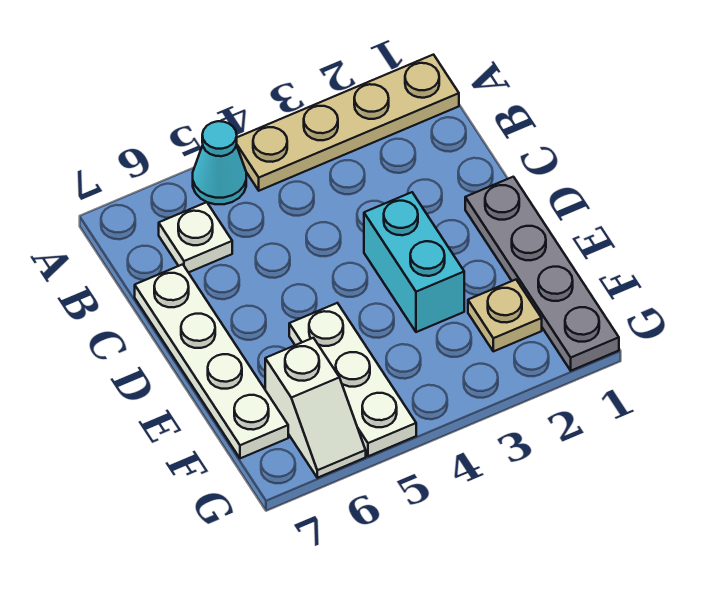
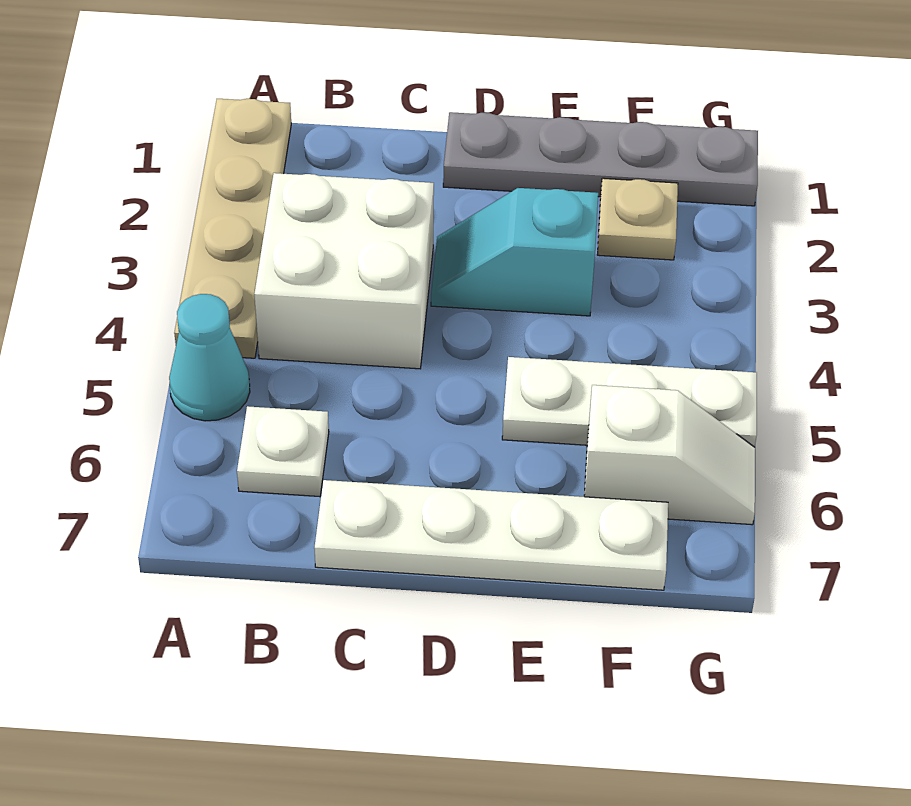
none -> white 2x2 brick [254,173,434,369]
cyan 1x2 brick [364,192,464,332] -> cyan 1x2 slope [431,188,598,316]

